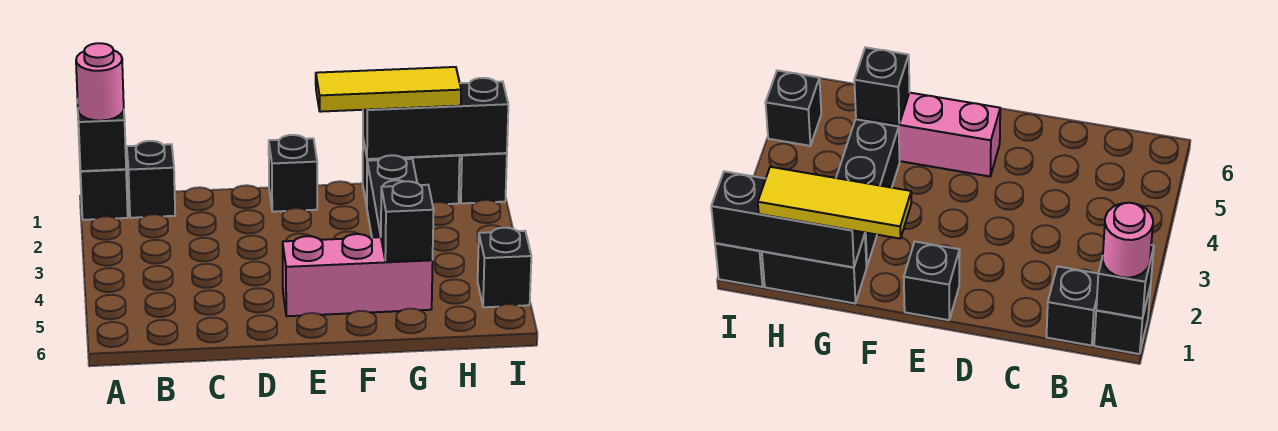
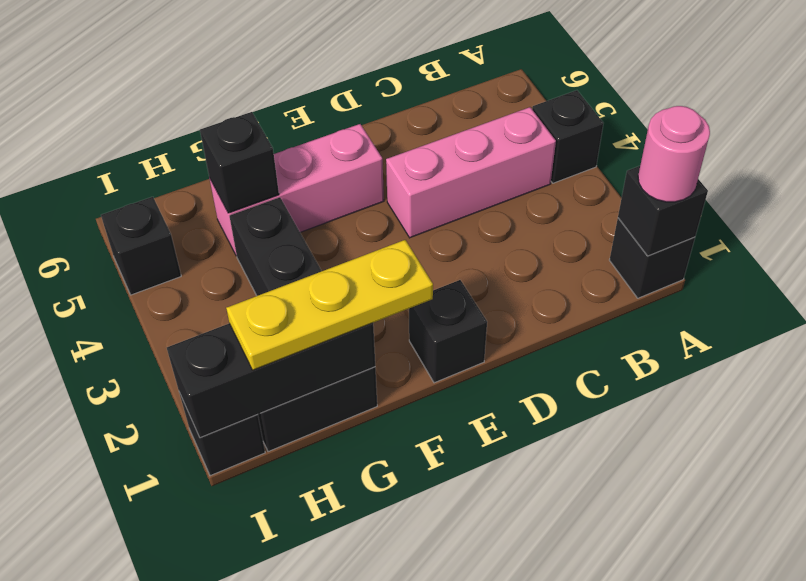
black 1x1 brick [127,141,175,218] -> black 1x1 brick moved to [532,90,603,183]
none -> pink 1x3 brick [386,107,556,238]
yellow 1x3 tile [316,67,461,112] -> yellow 1x3 plate [226,240,433,370]

